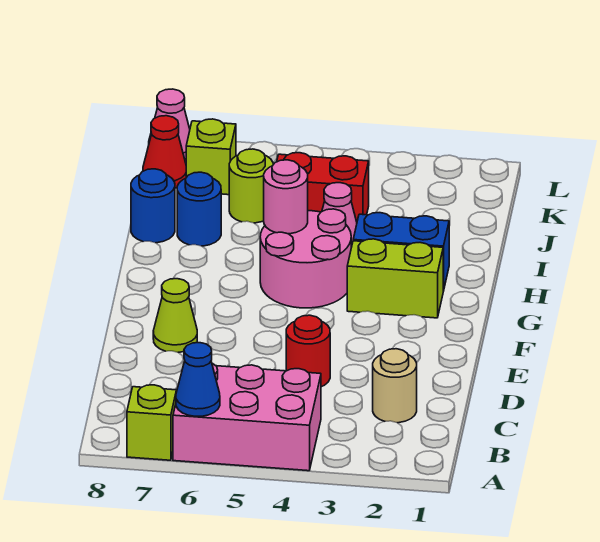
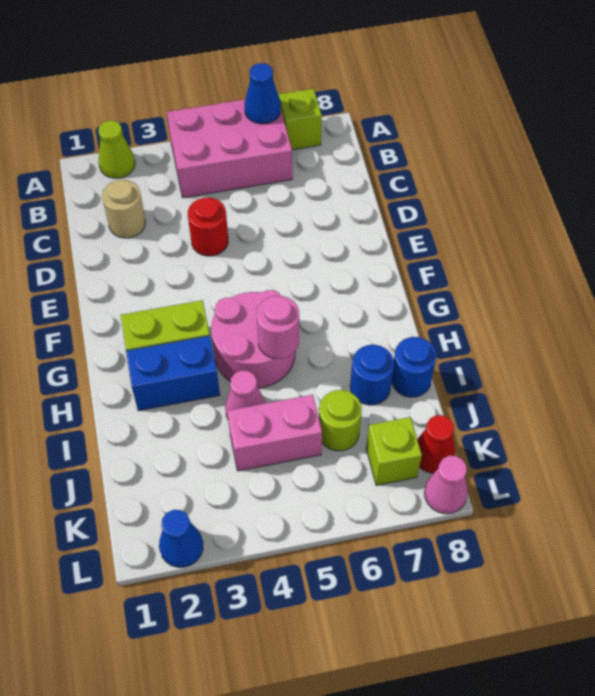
lime 1x1 cone [153,279,197,352] -> lime 1x1 cone moved to [98,120,135,178]
red 1x2 brick [277,153,369,222] -> pink 1x2 brick [227,395,322,471]
none -> blue 1x1 cone [159,510,203,567]

